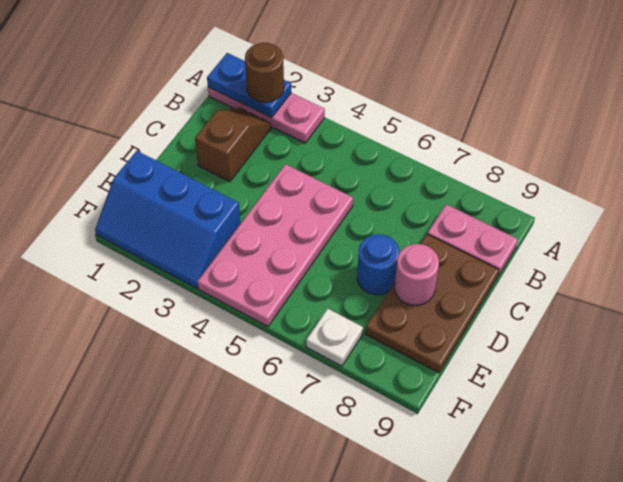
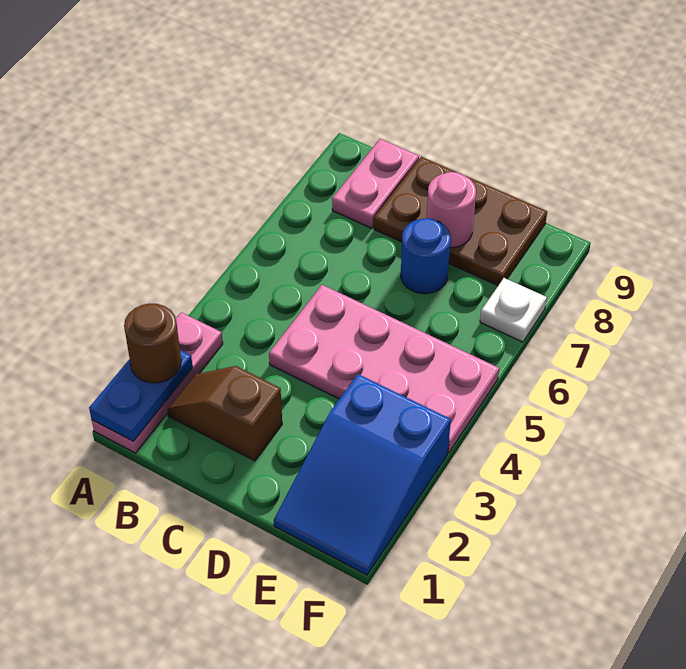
blue 2x3 slope [95,151,241,288] -> blue 2x3 slope turned to [274,374,451,575]

